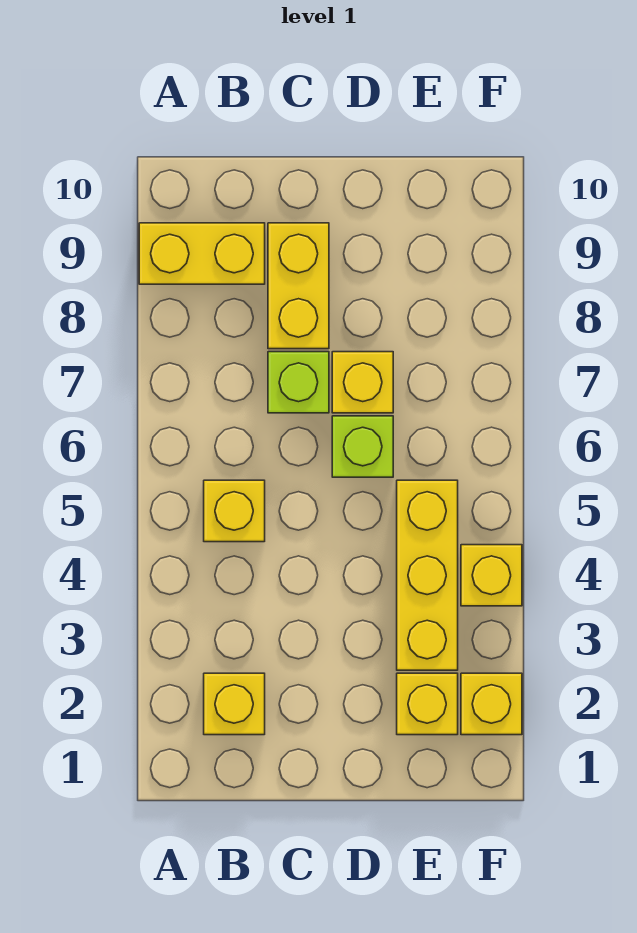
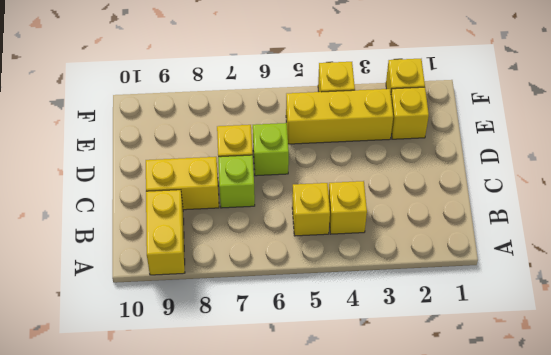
yellow 1x1 brick [204,673,265,735] -> yellow 1x1 brick moved to [329,181,367,234]

